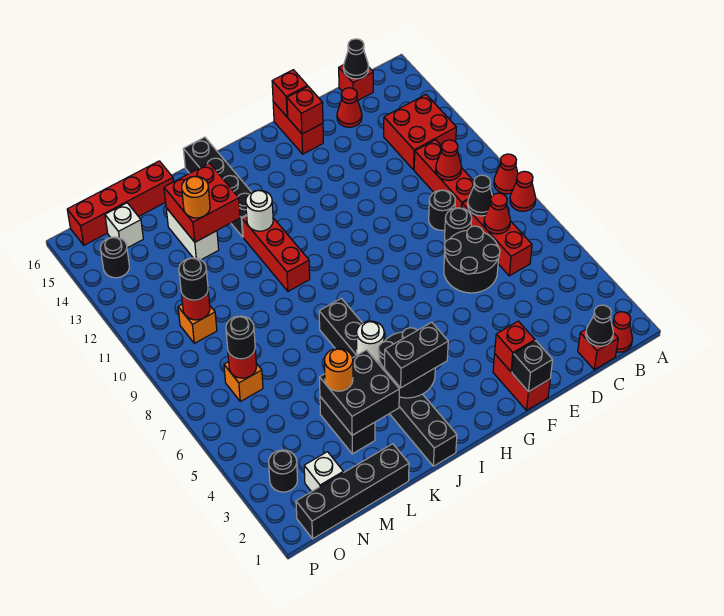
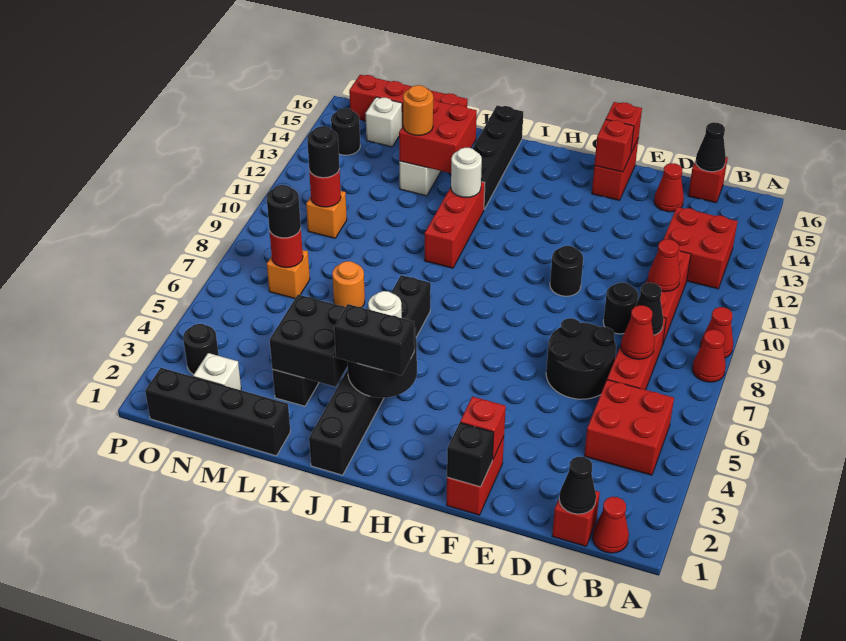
none -> red 2x2 brick [584,380,674,475]
black 1x1 round brick [445,208,472,241] -> black 1x1 round brick moved to [550,246,583,296]
orange 1x1 round brick [324,348,353,391] -> orange 1x1 round brick moved to [332,261,365,307]

